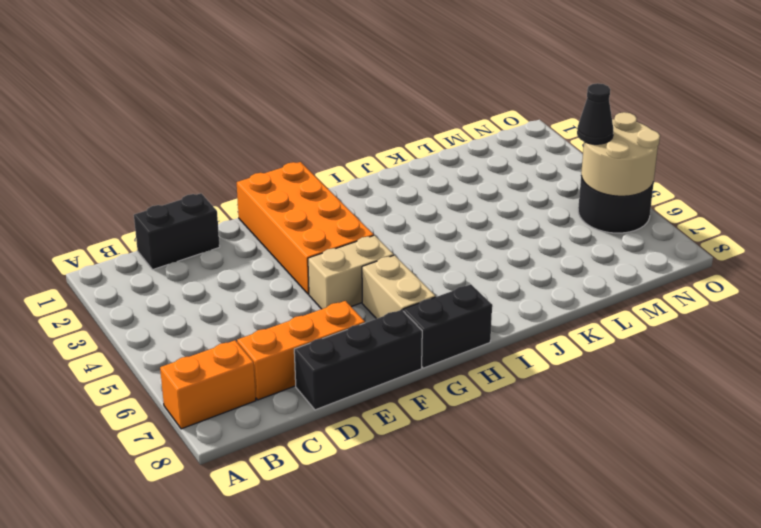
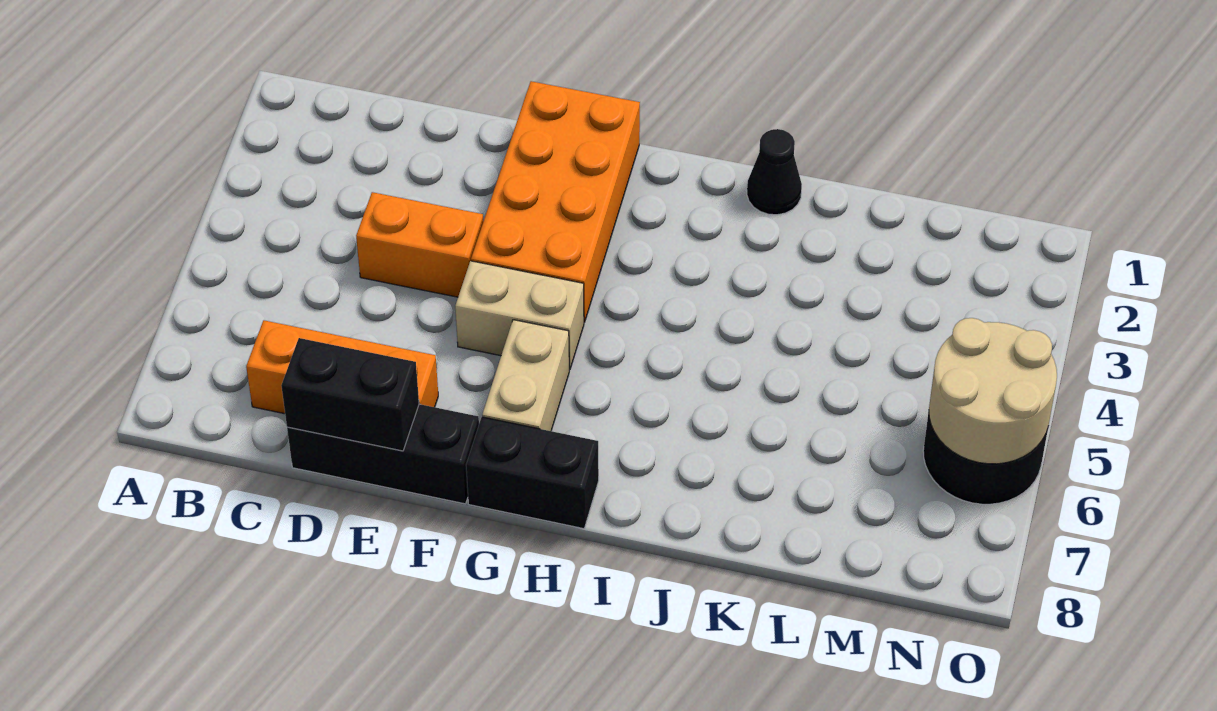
orange 1x2 brick [160,340,256,429] -> orange 1x2 brick moved to [356,192,483,297]
black 1x2 brick [134,193,220,270] -> black 1x2 brick moved to [281,338,419,451]
black 1x1 cone [577,83,613,144] -> black 1x1 cone moved to [747,129,802,215]

